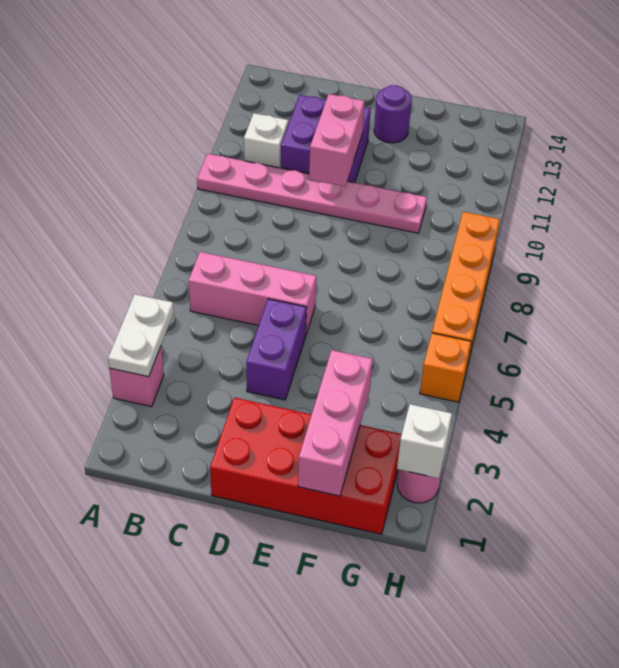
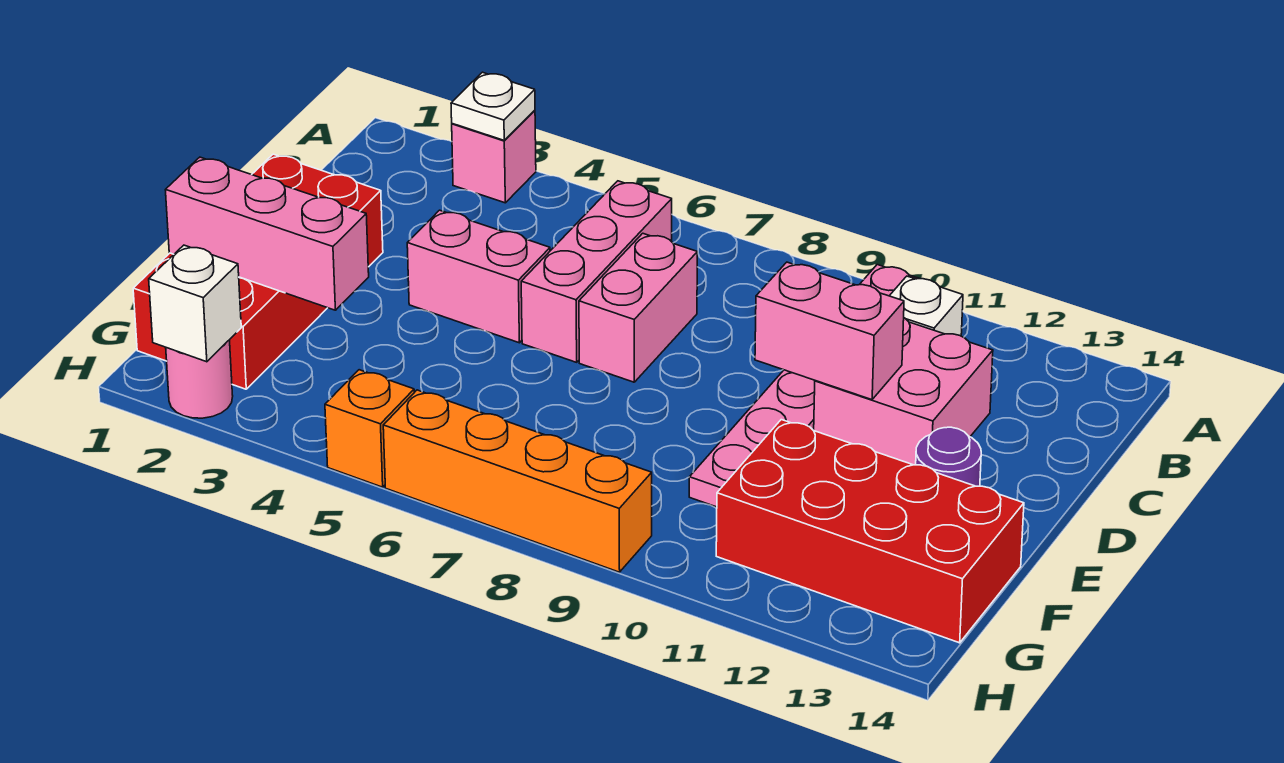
white 1x2 plate [108,294,174,377] -> white 1x1 plate [451,72,535,140]
none -> pink 1x2 brick [579,233,697,382]
purple 2x2 brick [281,95,371,183] -> pink 2x2 brick [814,318,993,465]
purple 1x2 brick [246,299,307,400] -> pink 1x2 brick [407,210,550,343]
none -> red 2x4 brick [716,420,1024,643]

